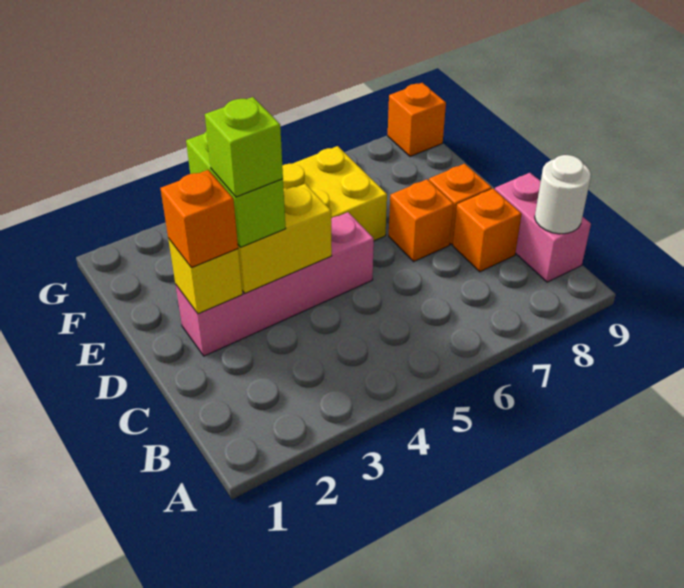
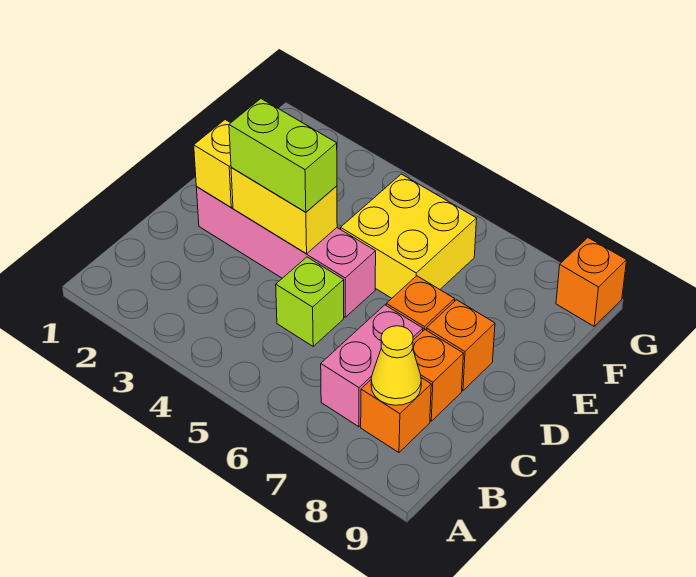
none -> yellow 1x1 cone [371,326,421,405]
pink 1x2 brick [495,173,591,282] -> pink 1x2 brick moved to [321,305,423,427]
white 1x1 round brick [535,155,591,234] -> none
orange 1x1 brick [160,170,238,268] -> orange 1x1 brick moved to [361,378,431,452]
lime 1x2 brick [186,131,286,247] -> lime 1x2 brick turned to [229,99,337,212]
lime 1x1 brick [205,97,283,197] -> lime 1x1 brick moved to [276,257,344,346]

